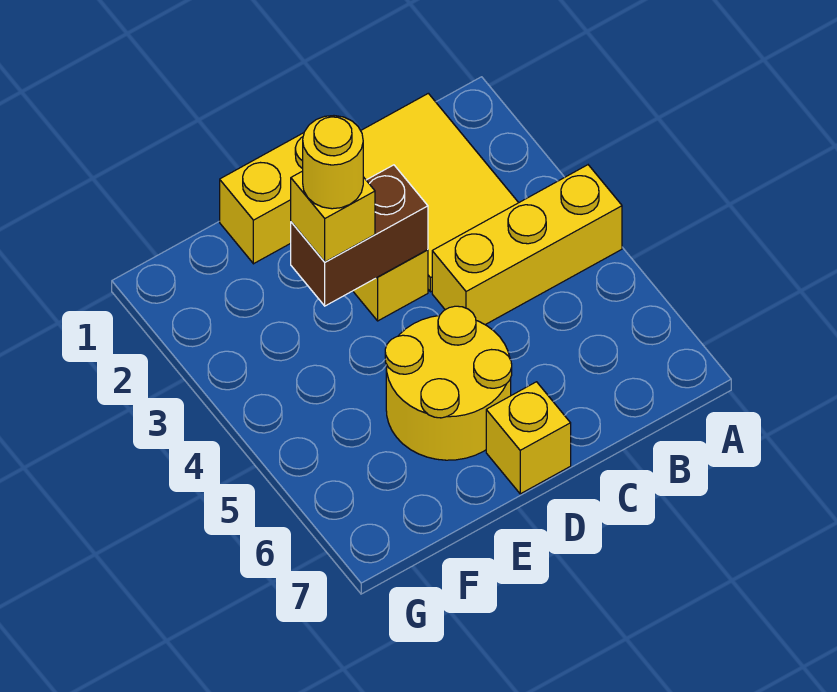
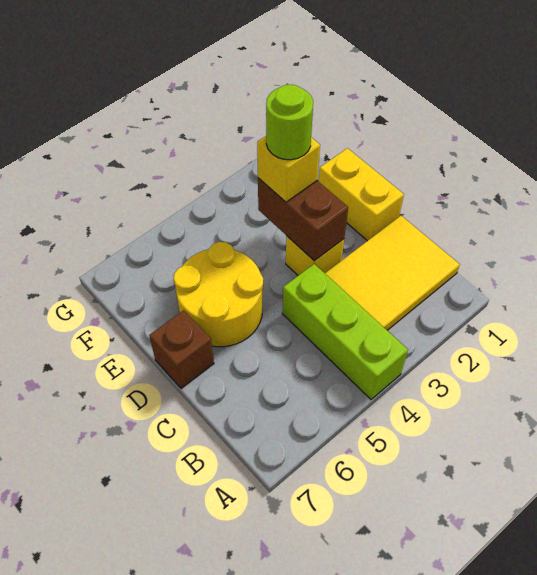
yellow 1x3 brick [432,165,622,325] -> lime 1x3 brick [282,264,408,400]
yellow 1x1 brick [486,382,571,494] -> brown 1x1 brick [149,310,214,389]
yellow 1x1 round brick [303,116,363,209] -> lime 1x1 round brick [266,85,313,160]

